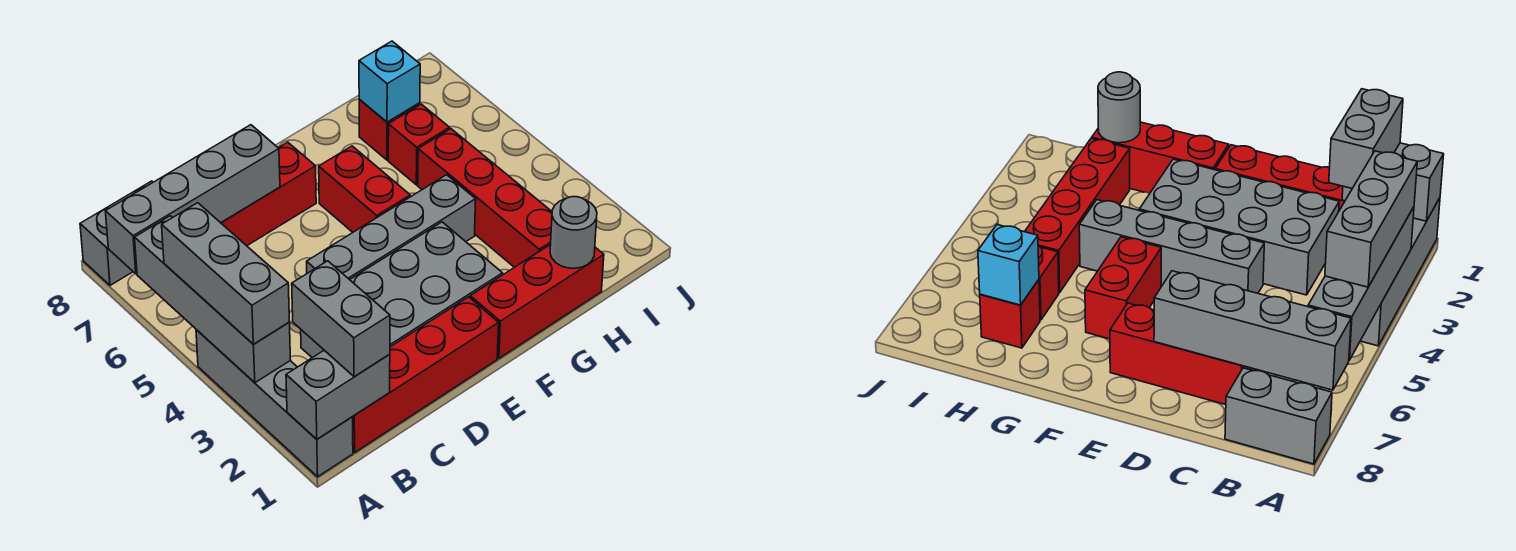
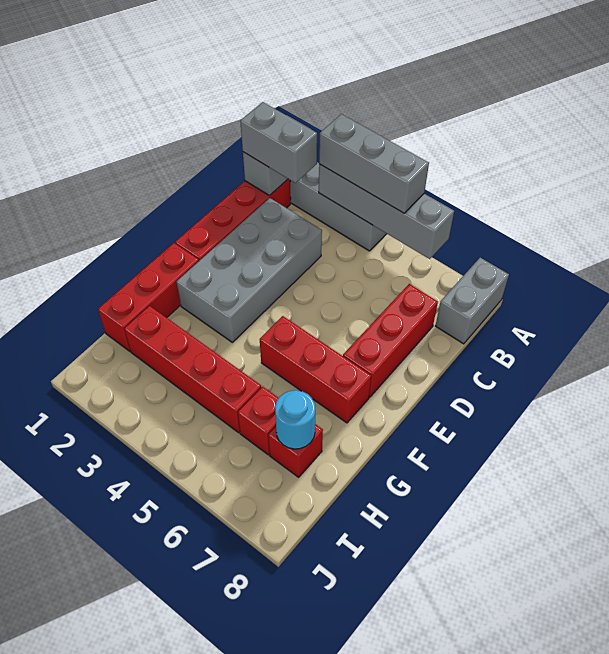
grey 1x4 brick [105,125,280,274] -> none
grey 1x4 brick [307,175,476,280] -> none
red 1x2 brick [319,146,410,232] -> red 1x3 brick [260,316,371,423]
grey 1x1 round brick [550,197,597,268] -> none
cyan 1x1 brick [359,41,420,122] -> cyan 1x1 round brick [275,390,315,449]

